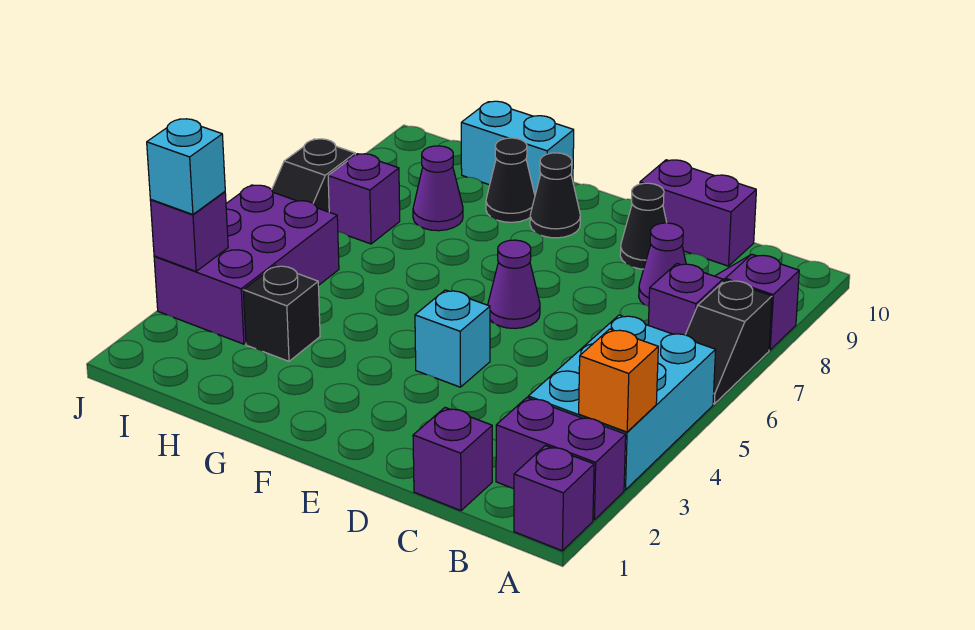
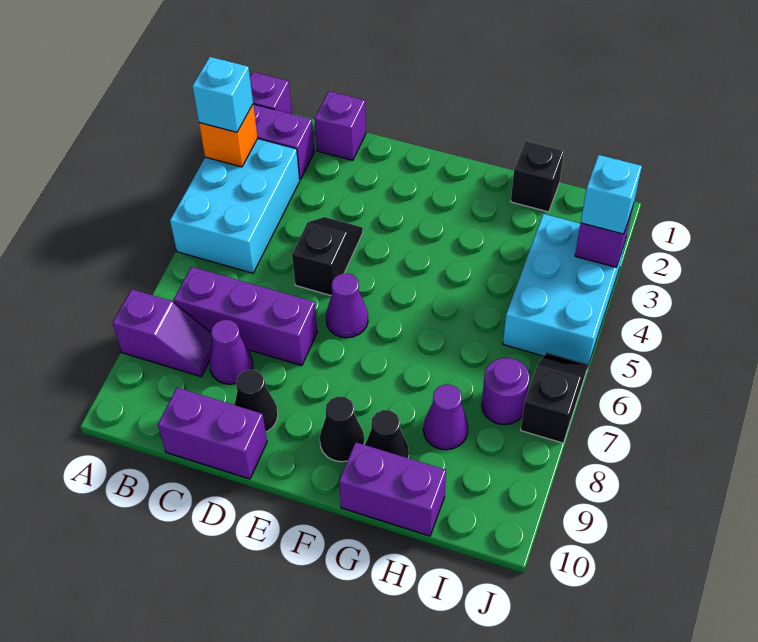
black 1x2 slope [686,280,772,404] -> black 1x2 slope moved to [292,217,363,295]
purple 1x1 brick [648,264,723,335] -> purple 1x3 brick [174,267,317,366]
cyan 1x1 brick [415,290,490,387] -> cyan 1x1 brick moved to [192,57,253,132]
cyan 1x2 brick [461,101,574,194] -> purple 1x2 brick [339,442,446,536]
black 1x1 brick [243,266,320,361] -> black 1x1 brick moved to [511,141,564,212]
purple 2x3 brick [154,185,339,344] -> cyan 2x3 brick [503,214,626,365]
purple 1x1 brick [328,154,400,244] -> purple 1x1 round brick [482,358,530,425]

